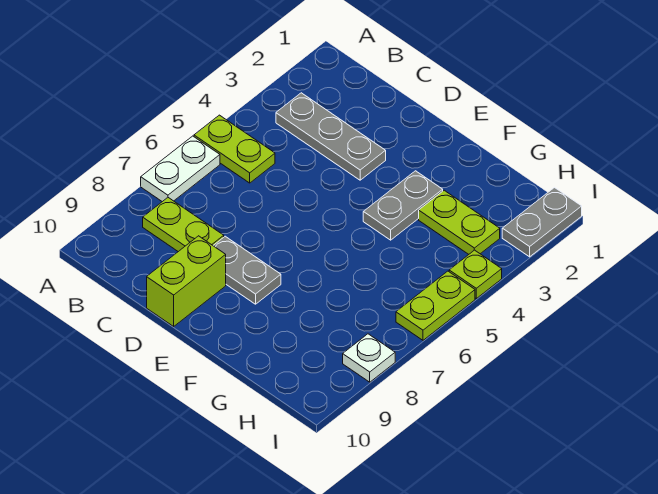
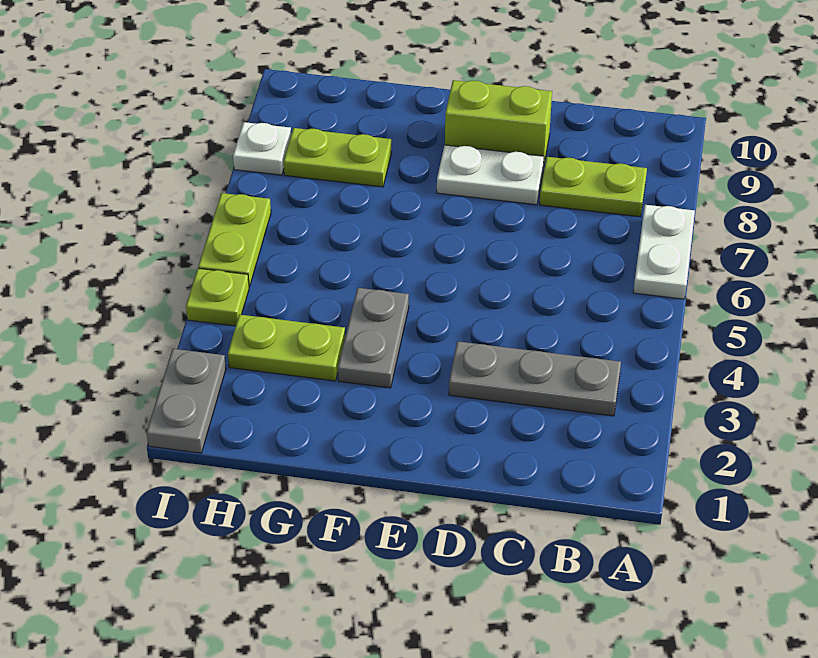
lime 1x2 plate [194,115,275,183] -> lime 1x2 plate moved to [284,128,391,187]
grey 1x2 plate [213,236,281,304] -> white 1x2 plate [437,145,544,205]
lime 1x2 brick [147,236,226,326] -> lime 1x2 brick turned to [445,80,552,168]

